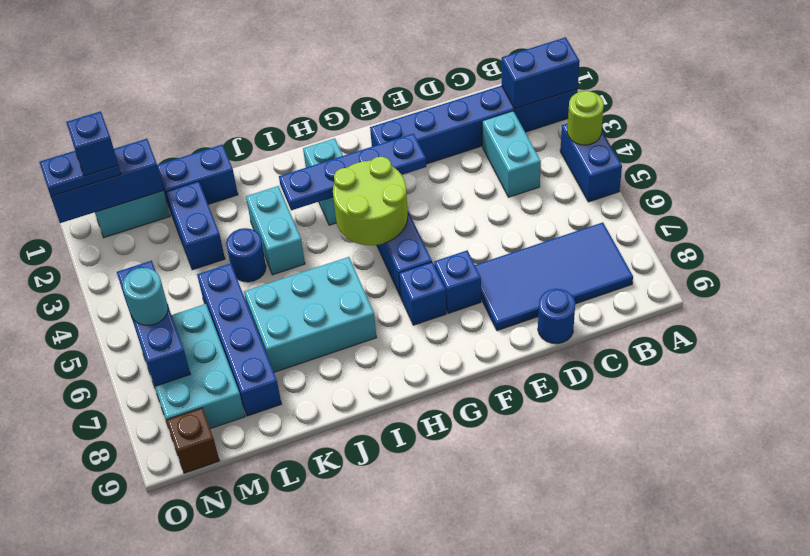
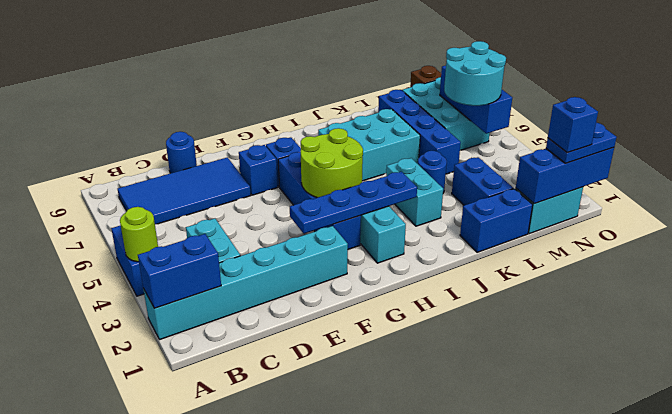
blue 1x6 brick [370,86,578,164] -> cyan 1x6 brick [143,226,348,340]
cyan 1x1 round brick [123,268,168,326] -> cyan 2x2 round brick [444,41,506,106]

